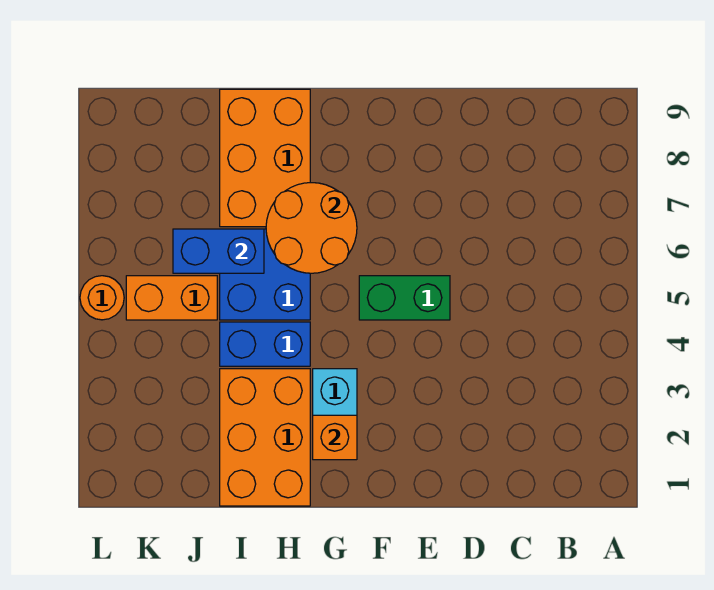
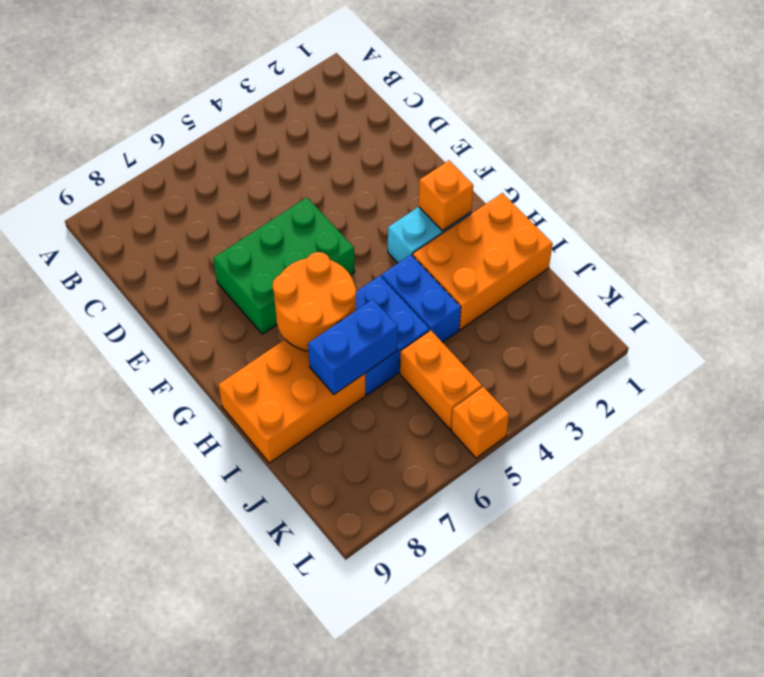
green 1x2 brick [359,276,450,320] -> green 2x3 brick [213,198,355,334]
blue 1x2 brick [173,229,264,273] -> blue 1x2 brick turned to [308,299,398,394]
orange 1x1 round brick [80,276,124,320] -> orange 1x1 brick [451,387,509,458]

